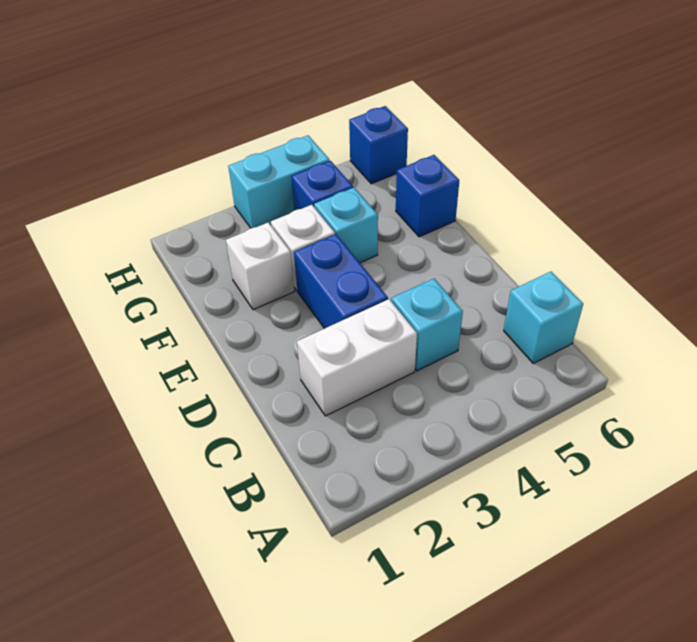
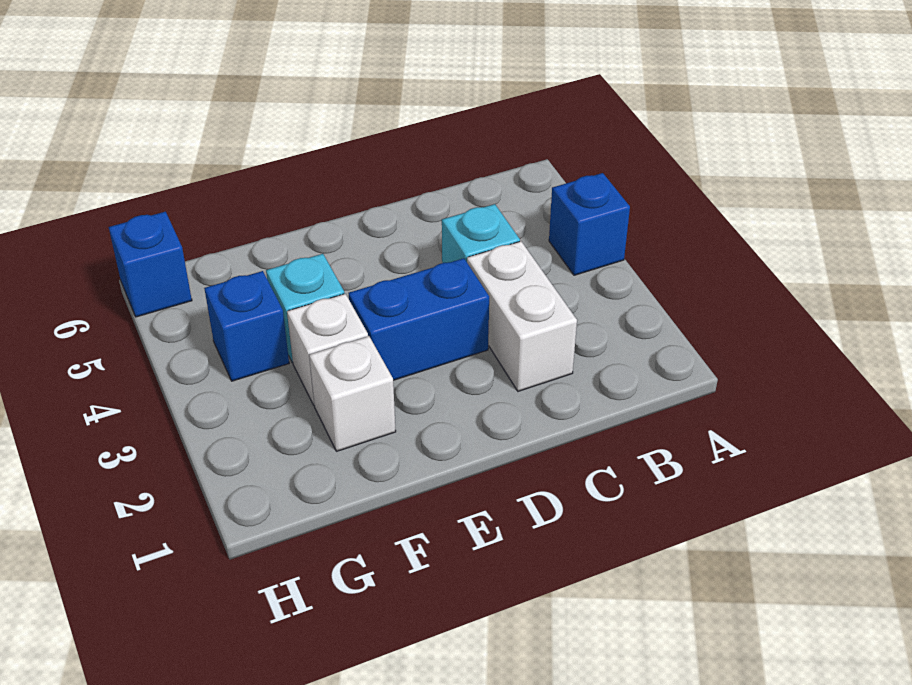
cyan 1x1 brick [504,272,583,363] -> none
blue 1x1 brick [396,155,459,237] -> blue 1x1 brick moved to [549,173,630,275]
cyan 1x2 brick [228,135,329,228] -> none

